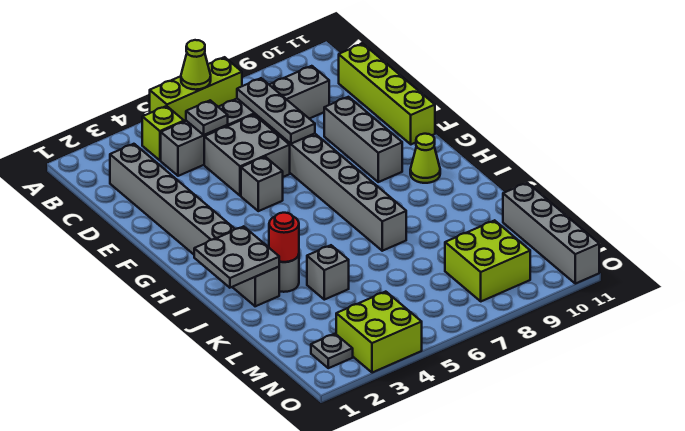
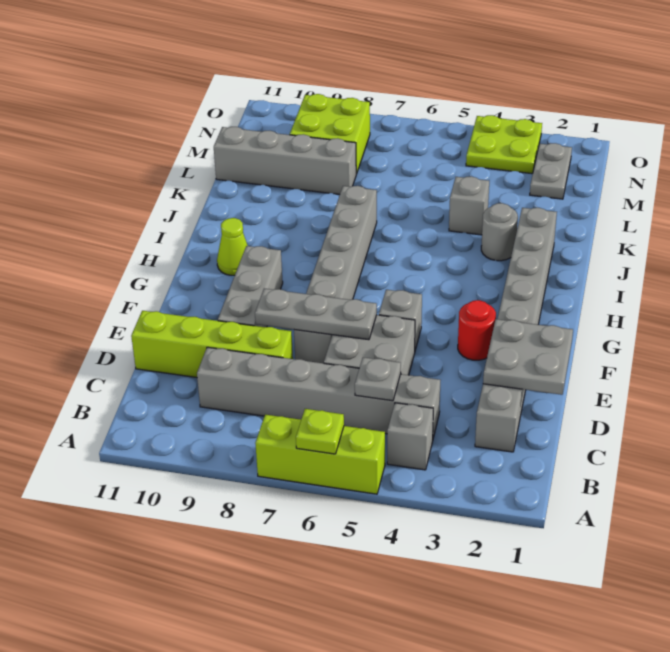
lime 1x1 cone [181,40,211,90] -> lime 1x1 plate [296,409,344,454]
lime 1x1 brick [142,106,184,160] -> grey 1x1 brick [387,403,433,470]
grey 1x3 plate [237,78,315,144] -> grey 1x3 plate turned to [255,289,377,340]
lime 1x4 brick [339,44,435,144] -> lime 1x4 brick turned to [131,311,293,378]
grey 2x2 plate [194,226,279,288] -> grey 2x2 plate moved to [483,319,573,395]
red 1x1 round brick [269,213,299,262] -> red 1x1 round brick moved to [458,300,496,360]
grey 1x4 brick [503,183,599,284] -> grey 1x4 brick turned to [214,127,356,195]
grey 1x1 plate [311,334,353,368] -> grey 1x2 plate [530,143,572,199]
lime 2x2 brick [336,292,422,373] -> lime 2x2 plate [466,115,542,174]

